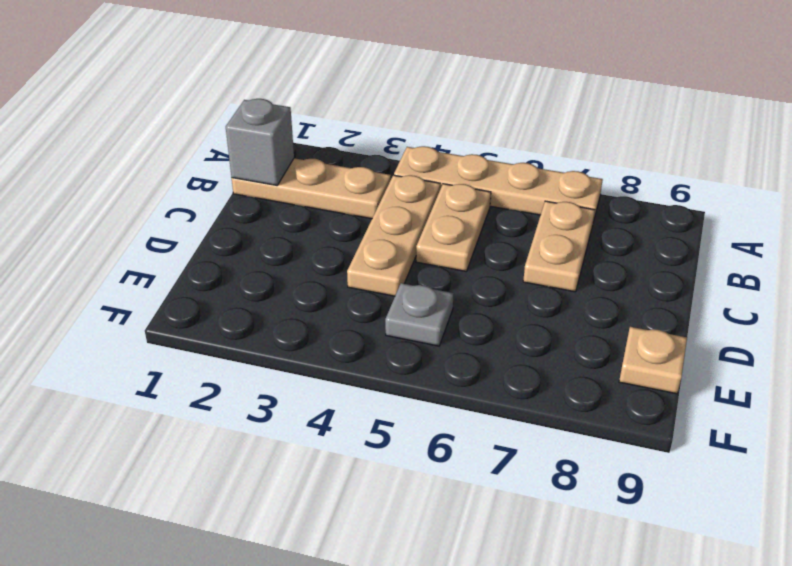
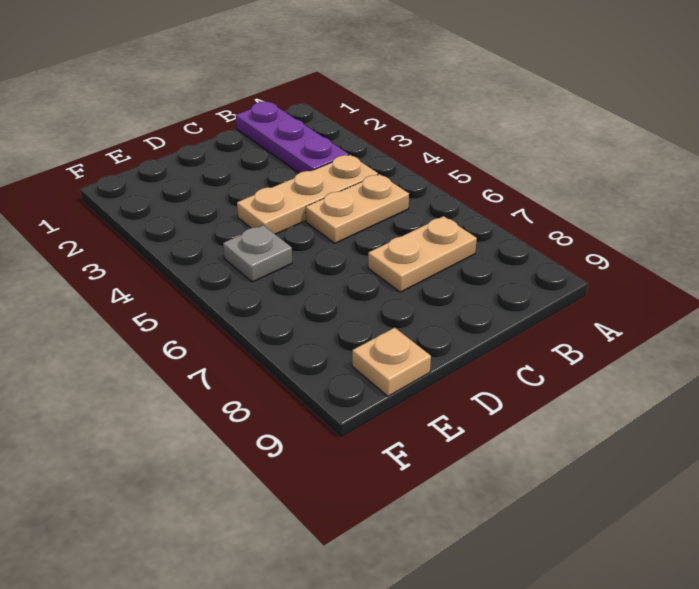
tan 1x4 plate [394,146,603,222] -> none
tan 1x3 plate [232,158,391,219] -> purple 1x3 plate [236,102,349,173]
grey 1x1 brick [226,99,294,185] -> none

